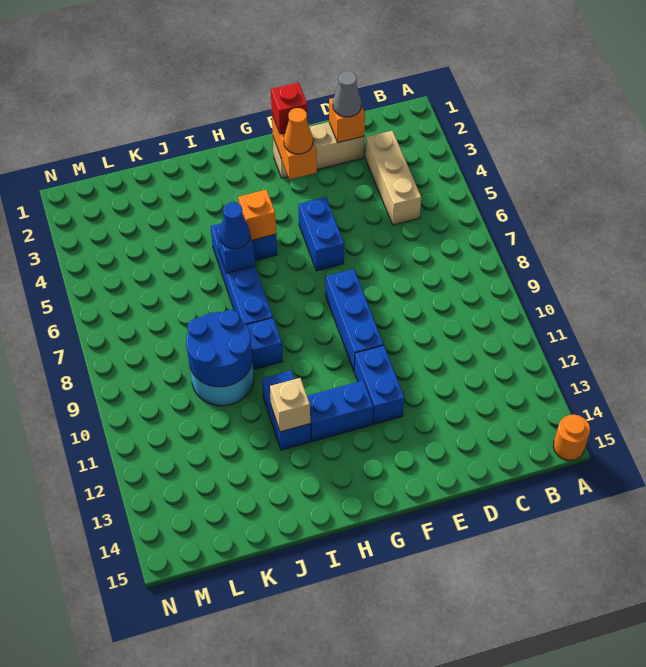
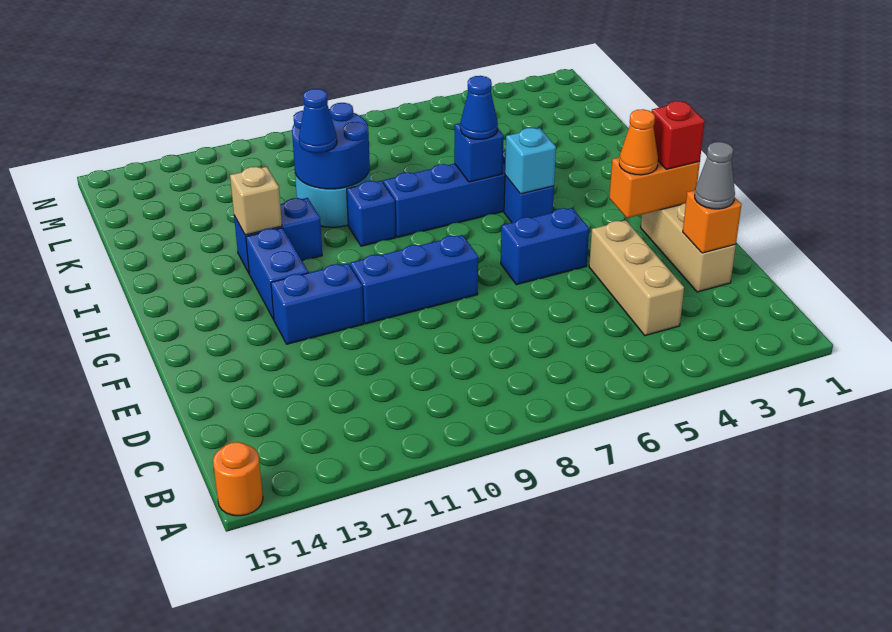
tan 1x3 brick [365,131,421,225] -> tan 1x3 brick turned to [589,220,684,336]
orange 1x1 brick [238,190,276,240] -> cyan 1x1 brick [505,128,556,194]
none -> blue 1x1 cone [299,89,337,153]

